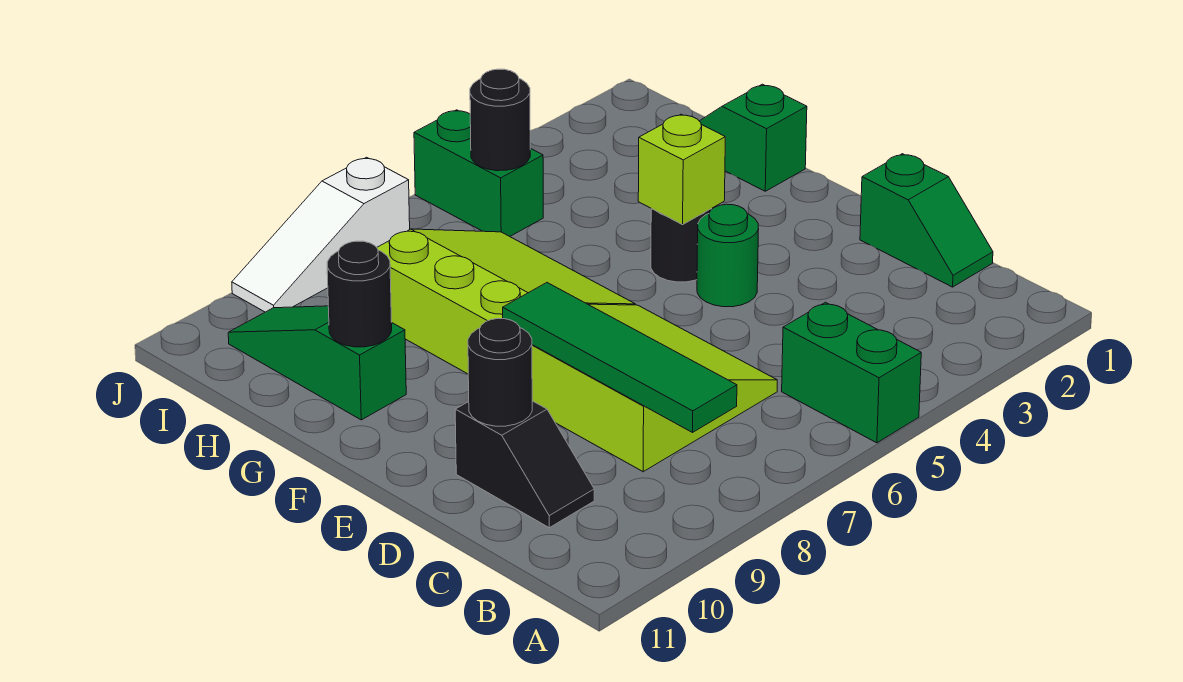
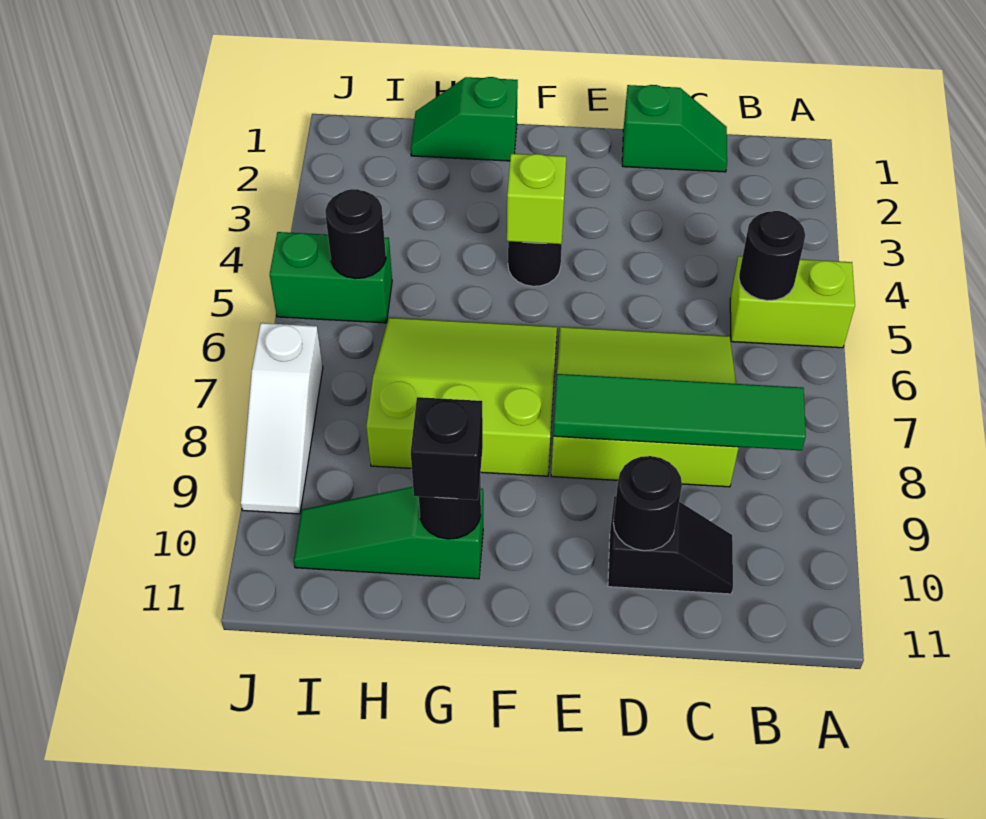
green 1x2 brick [782,302,921,443] -> lime 1x2 brick [730,256,855,348]
none -> black 1x1 round brick [739,211,805,301]
green 1x1 round brick [697,204,759,307] -> none
none -> black 1x1 brick [411,397,483,500]

